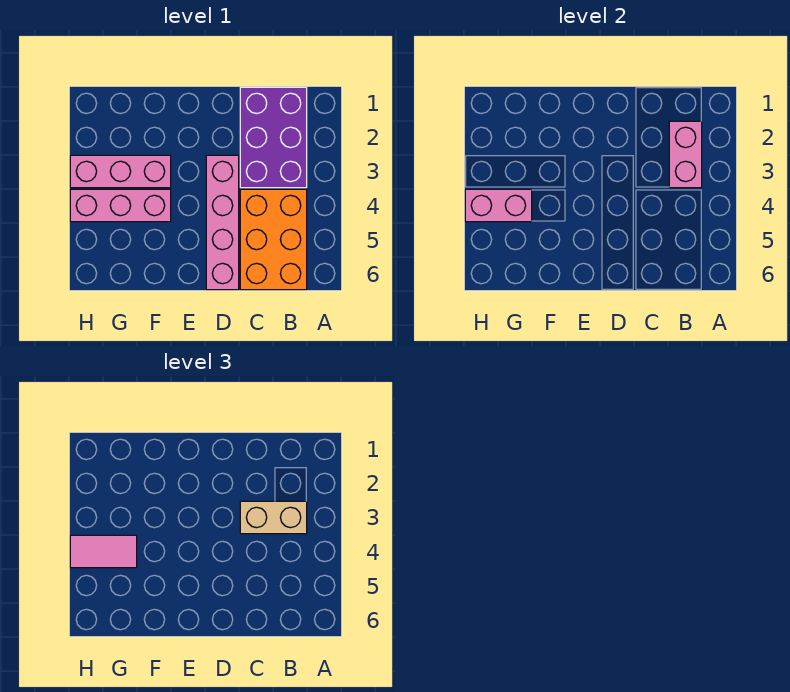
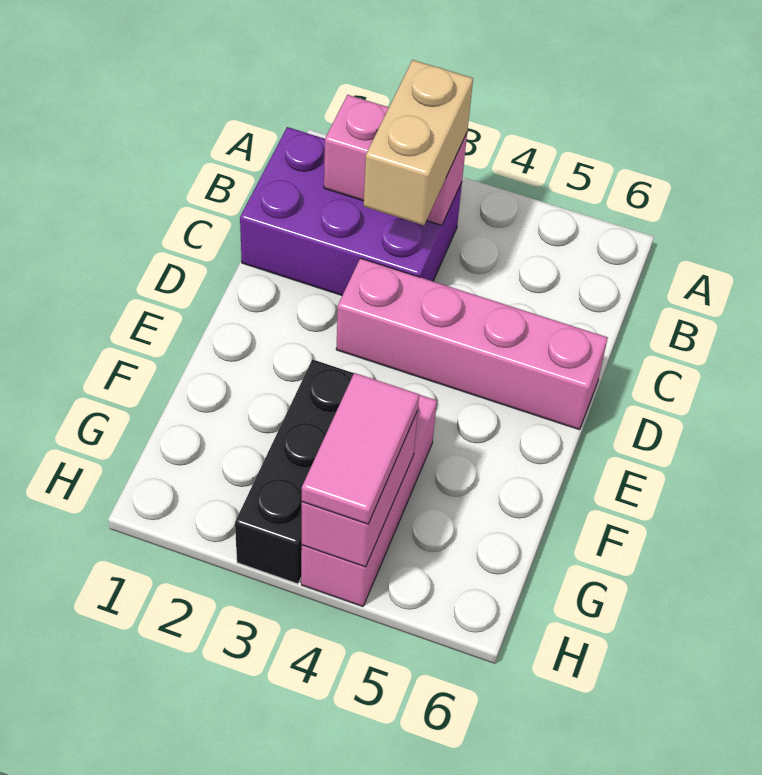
orange 2x3 brick [240,189,307,290] -> none
pink 1x3 brick [70,155,171,188] -> black 1x3 brick [235,359,354,584]

